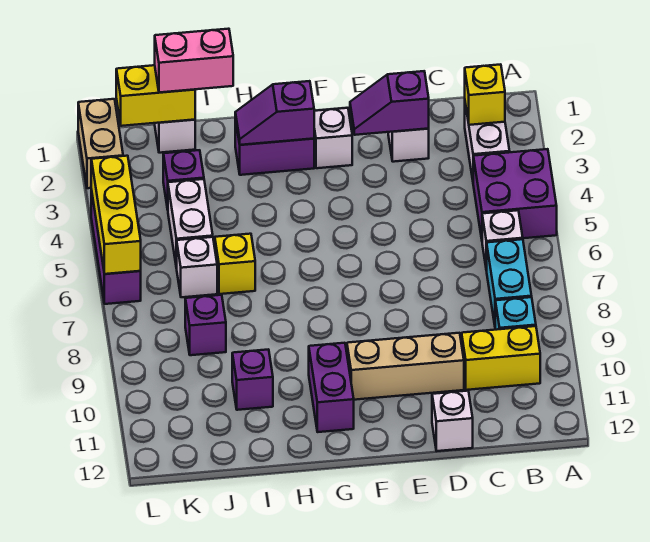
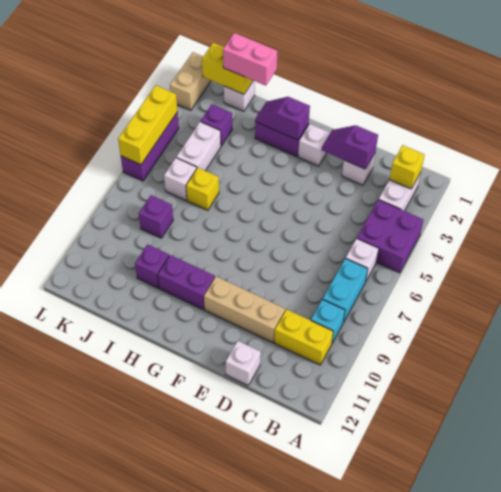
purple 1x2 brick [309,343,354,432] -> purple 1x2 brick turned to [158,255,215,310]

